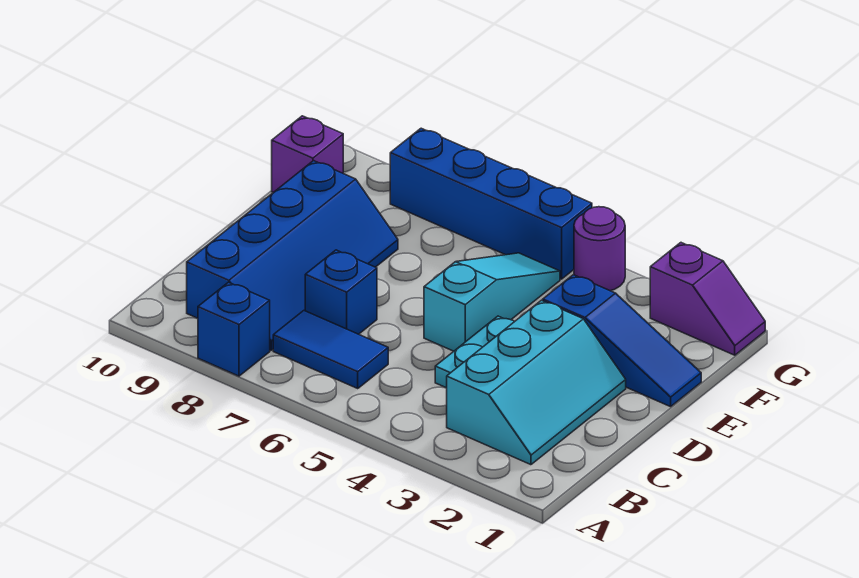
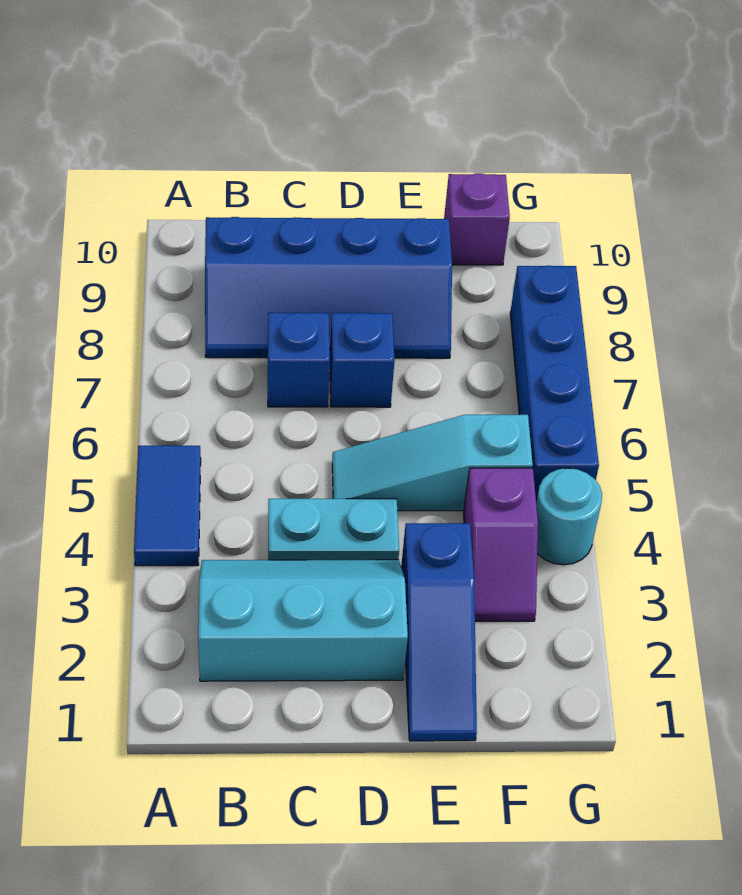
blue 1x1 brick [198,282,270,376] -> blue 1x1 brick moved to [330,313,395,407]
cyan 2x3 slope [447,300,626,465] -> cyan 2x3 slope turned to [198,560,408,681]
blue 1x2 tile [273,311,388,388] -> blue 1x2 tile moved to [134,446,201,566]
cyan 1x3 slope [424,253,560,351] -> cyan 1x3 slope turned to [332,415,533,511]
purple 1x2 slope [650,243,765,355] -> purple 1x2 slope moved to [463,468,538,621]
purple 1x1 round brick [574,207,625,291] -> cyan 1x1 round brick [536,468,602,565]

